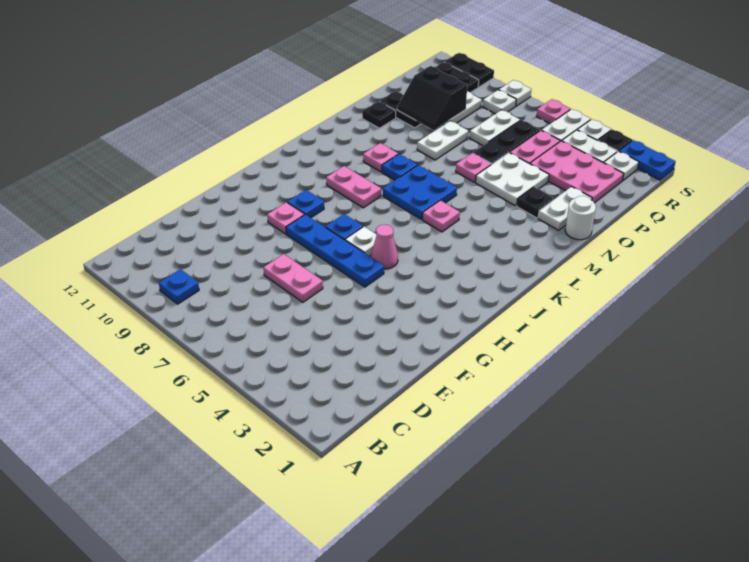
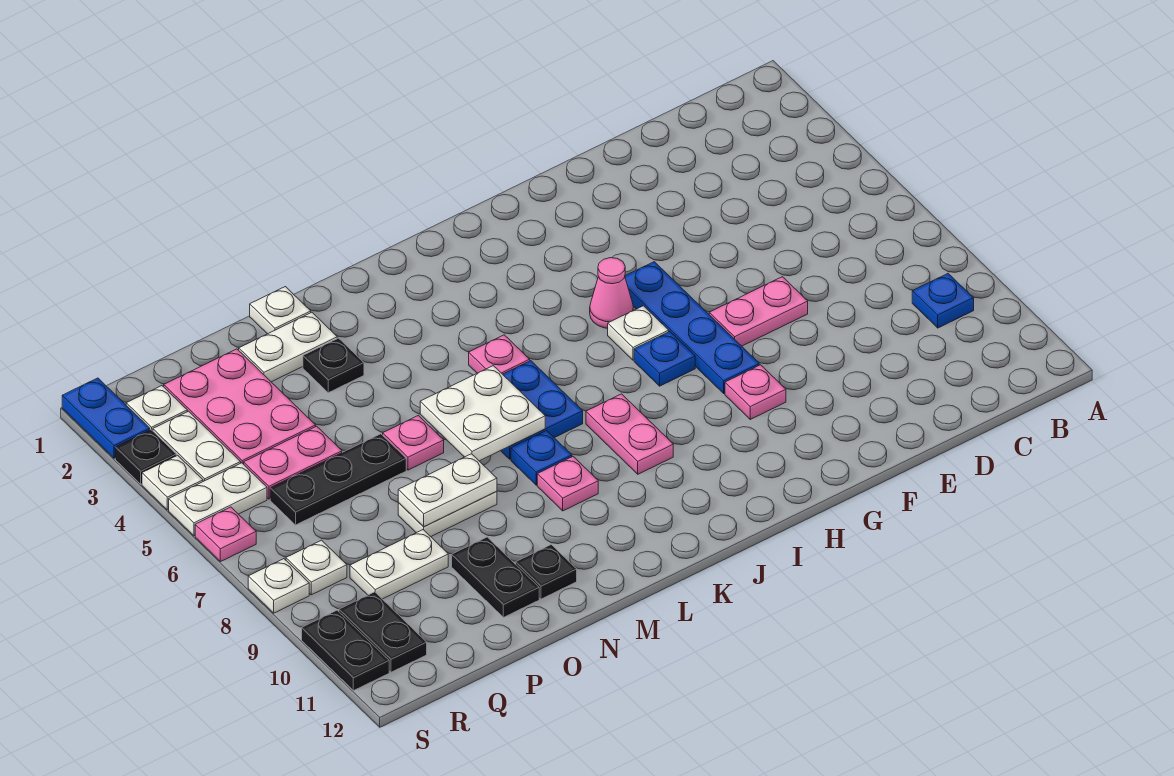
pink 1x2 plate [263,254,323,302] -> pink 1x2 plate turned to [709,277,808,346]
blue 1x1 plate [287,190,324,218] -> none
white 1x1 round brick [565,196,596,240] -> white 1x1 plate [250,287,311,334]
white 2x2 plate [476,153,549,206] -> white 2x2 plate moved to [420,366,545,461]
black 2x2 slope [397,66,467,130] -> none
white 1x2 plate [470,110,520,145] -> white 1x2 plate moved to [398,454,497,527]

